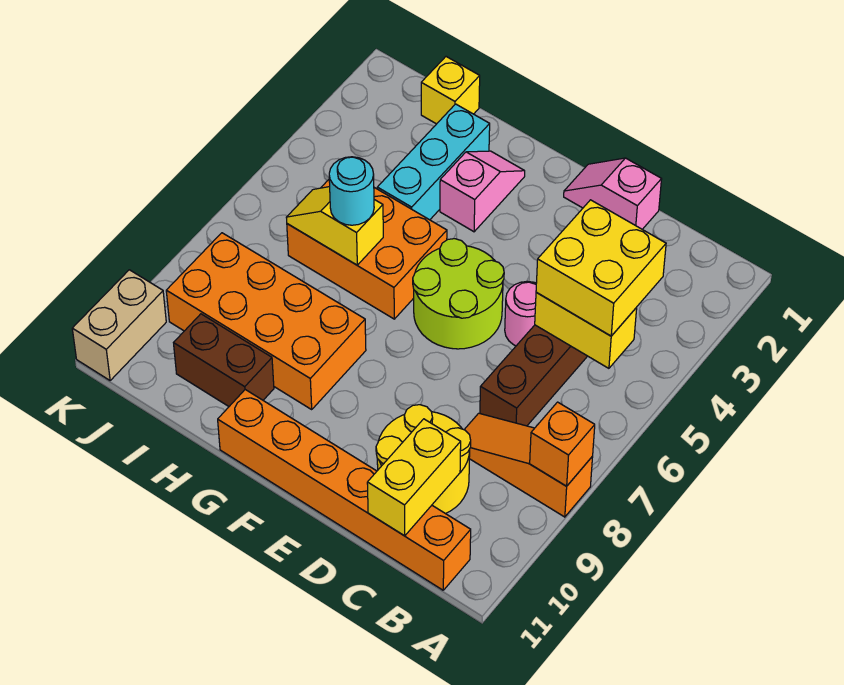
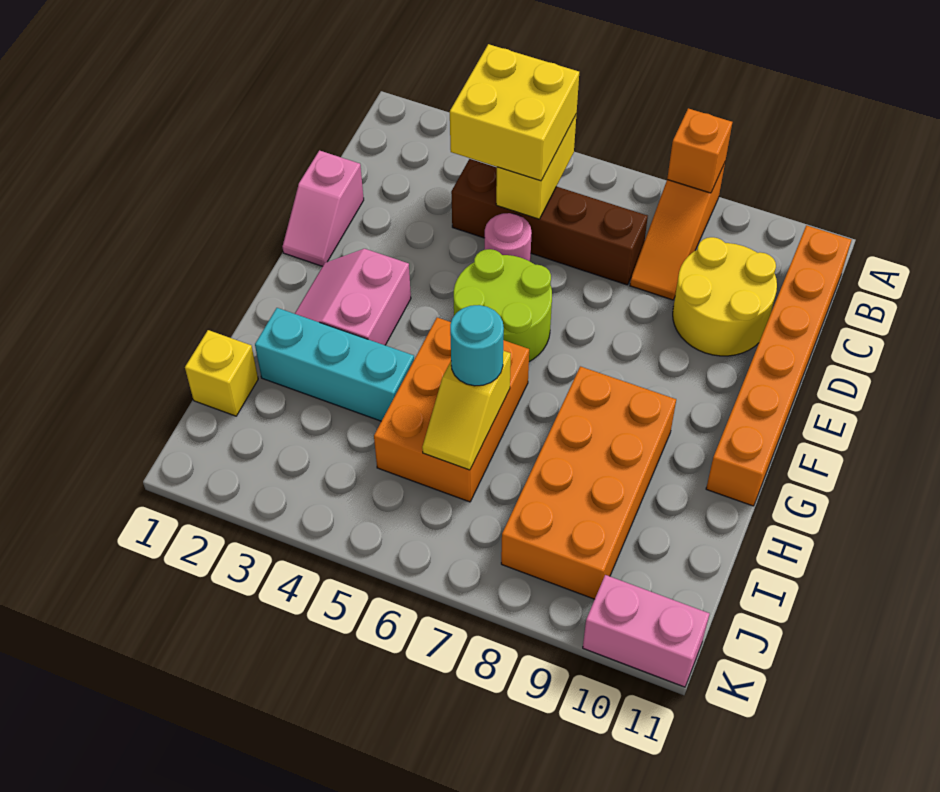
yellow 1x2 brick [367,419,461,536] -> none
pink 1x2 slope [440,151,525,232] -> pink 2x2 slope [295,249,411,345]
brown 1x2 brick [174,314,274,406] -> none
tan 1x2 brick [72,270,166,380] -> pink 1x2 brick [583,575,710,687]

